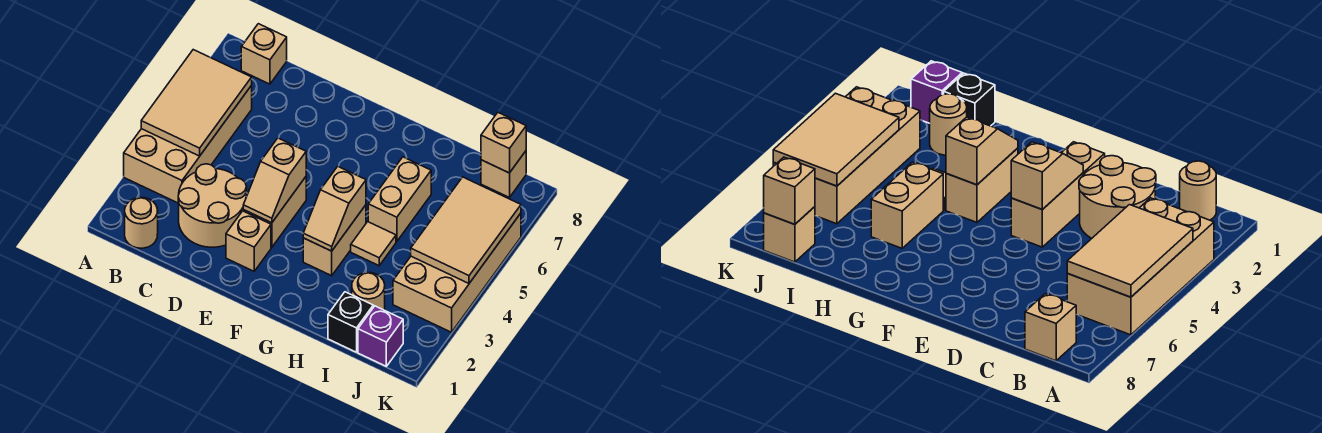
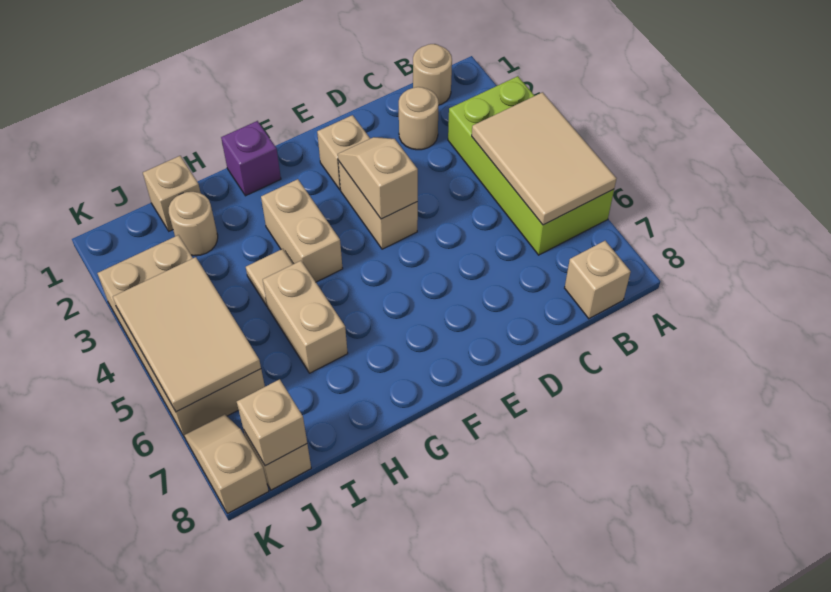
tan 2x4 brick [124,86,252,203] -> lime 2x4 brick [448,76,614,255]
tan 2x2 round brick [178,164,247,247] -> tan 1x1 round brick [399,87,439,150]
tan 1x2 slope [303,166,366,251] -> tan 1x2 slope moved to [184,414,269,514]
black 1x1 brick [328,292,373,352] -> tan 1x1 brick [143,156,201,231]
purple 1x1 brick [358,306,403,366] -> purple 1x1 brick moved to [221,121,281,196]

